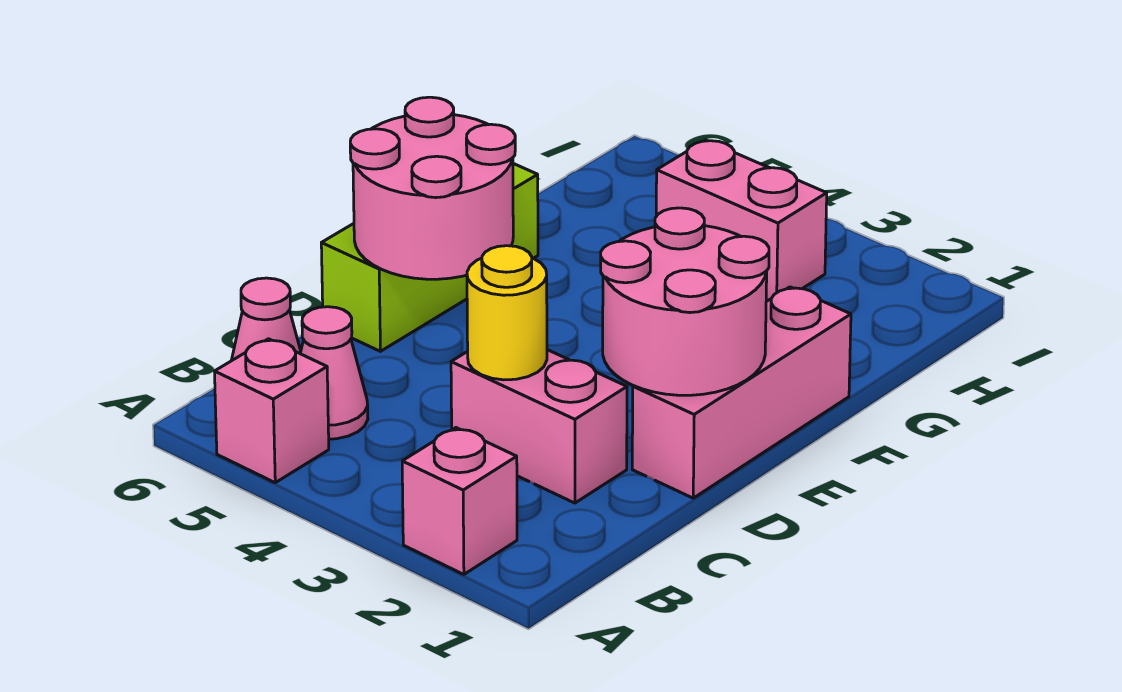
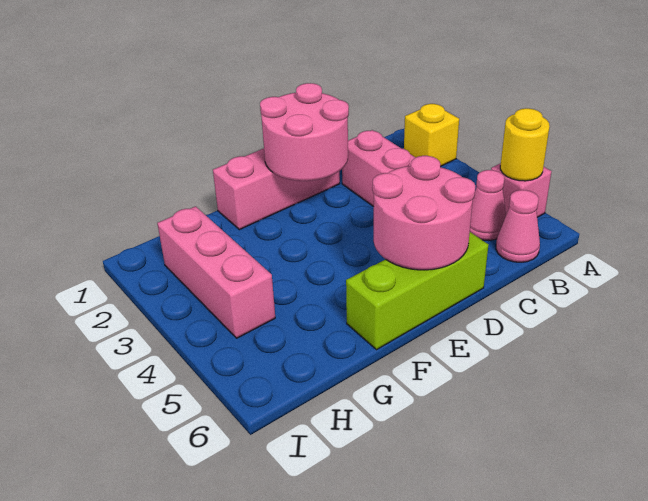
pink 1x1 brick [402,428,517,574] -> yellow 1x1 brick [404,104,459,166]
yellow 1x1 round brick [467,246,547,380] -> yellow 1x1 round brick moved to [500,108,550,181]
pink 1x2 brick [656,140,827,301] -> pink 1x3 brick [157,206,275,338]

